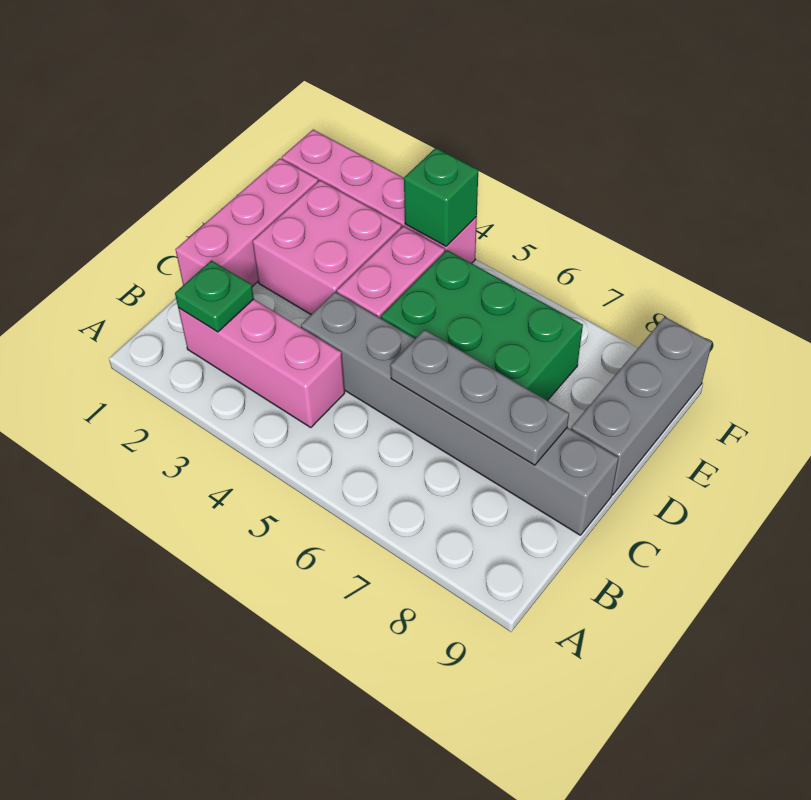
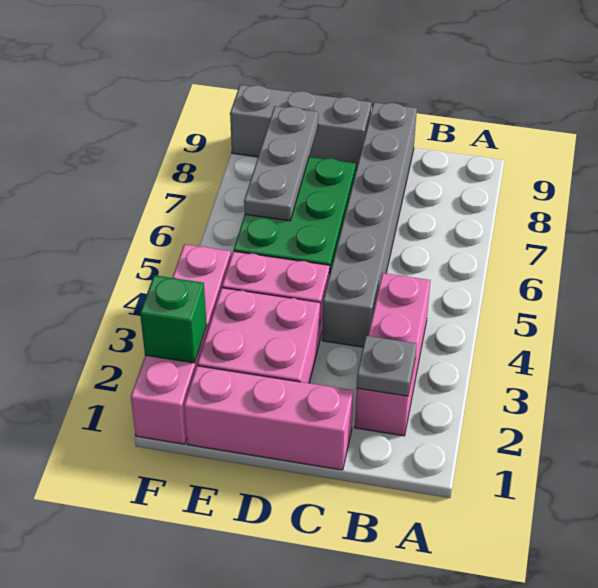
green 1x1 plate [175,261,254,332] -> grey 1x1 plate [357,336,417,396]
grey 1x3 plate [390,330,569,465] -> grey 1x3 plate moved to [244,106,318,221]
green 1x1 brick [404,148,478,246] -> green 1x1 brick moved to [140,275,207,363]

